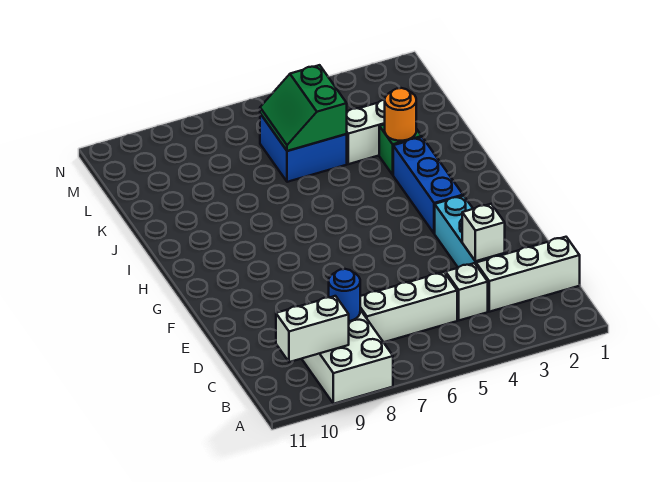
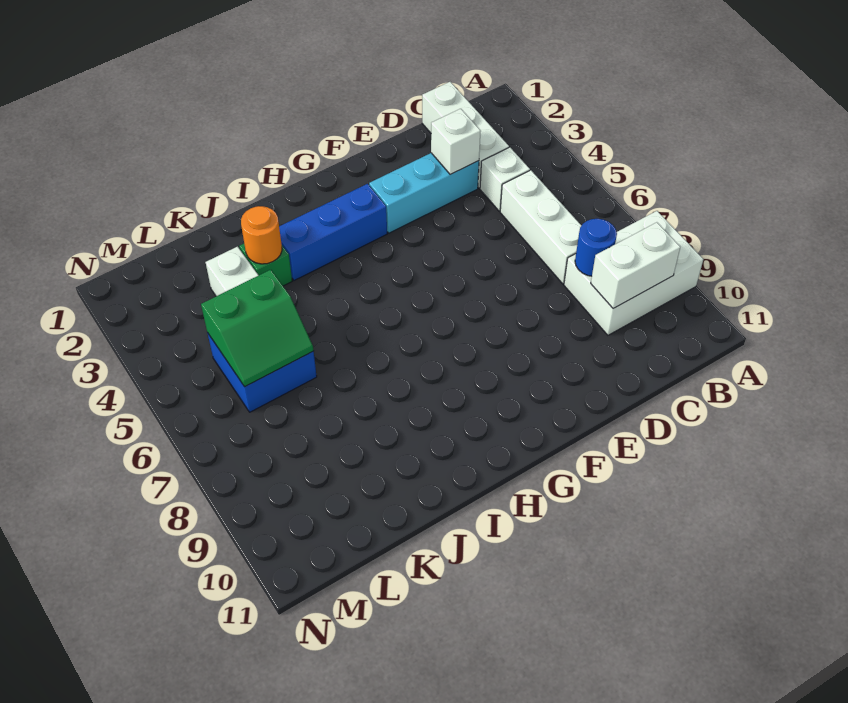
white 1x2 brick [276,296,349,362] -> white 1x2 brick turned to [591,222,680,308]

